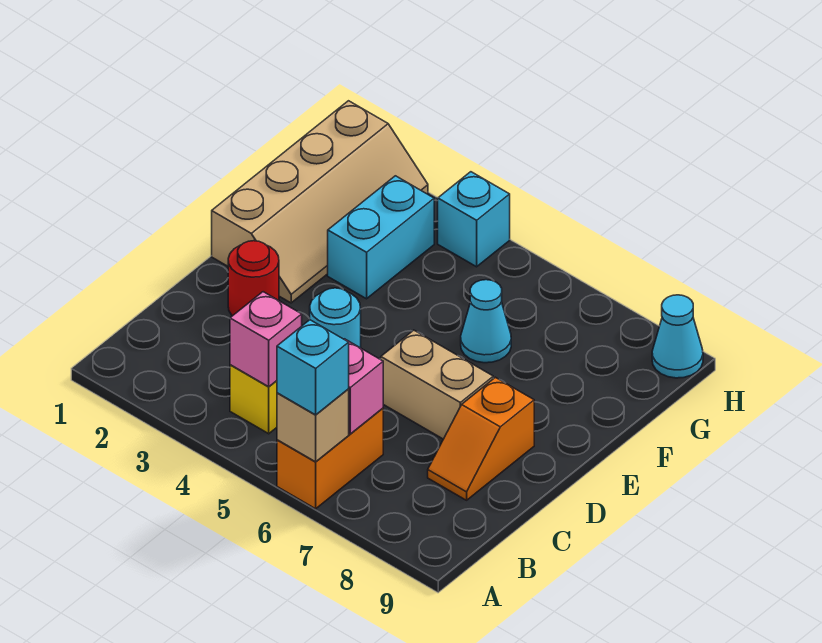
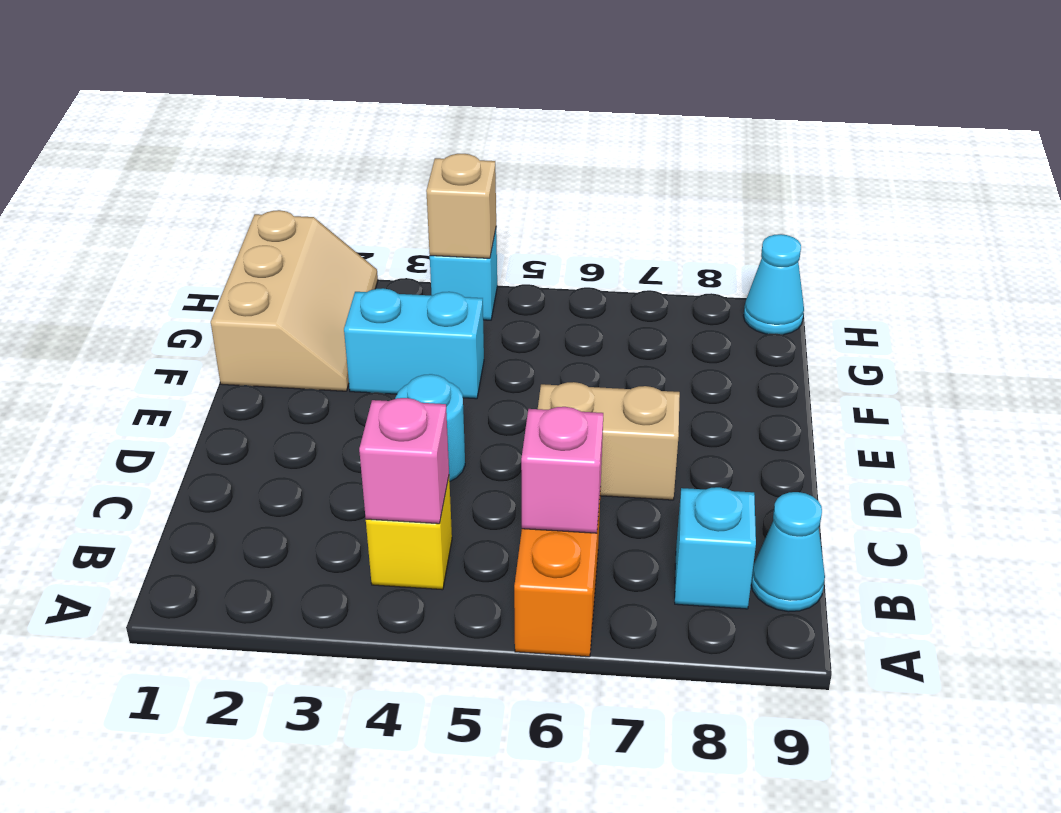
tan 1x1 brick [277,389,349,462] -> tan 1x1 brick moved to [426,154,496,258]
cyan 1x1 brick [277,320,349,415] -> cyan 1x1 brick moved to [675,487,756,609]
orange 1x2 slope [428,377,534,500] -> none
red 1x1 round brick [228,241,279,316] -> none
tan 2x4 slope [212,101,428,303] -> tan 2x3 slope [211,210,378,391]
cyan 1x2 brick [328,176,434,299] -> cyan 1x2 brick turned to [344,288,484,399]
cyan 1x1 cone [461,280,511,363] -> cyan 1x1 cone moved to [751,492,825,612]

